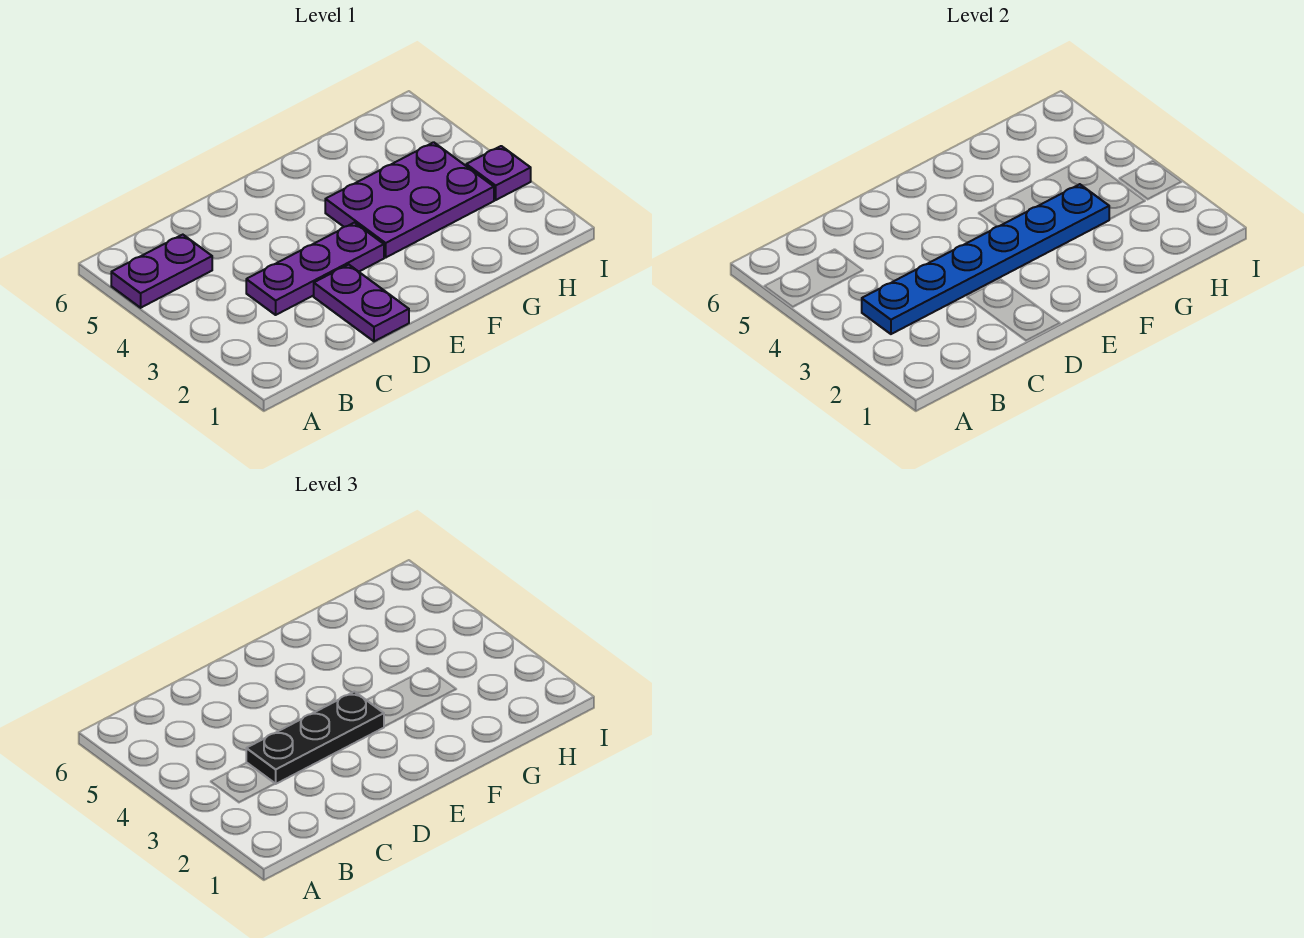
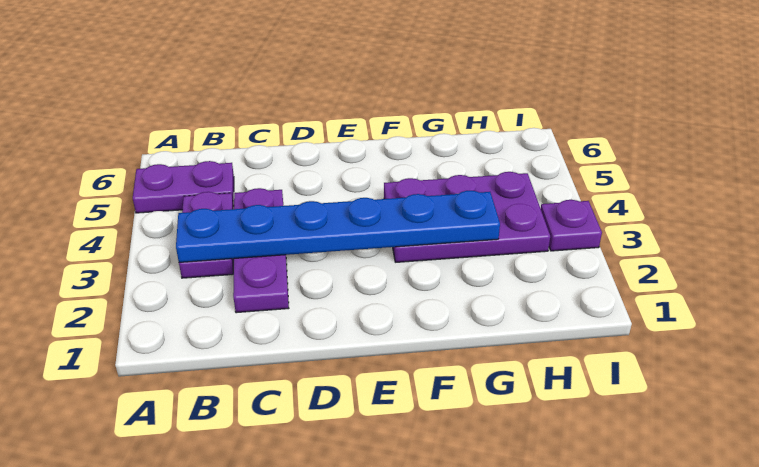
purple 1x3 plate [246,223,384,315] -> purple 1x3 plate turned to [233,188,289,313]
black 1x3 plate [246,692,384,784] -> none
purple 1x2 plate [314,264,409,341] -> purple 1x2 plate moved to [179,192,234,278]

